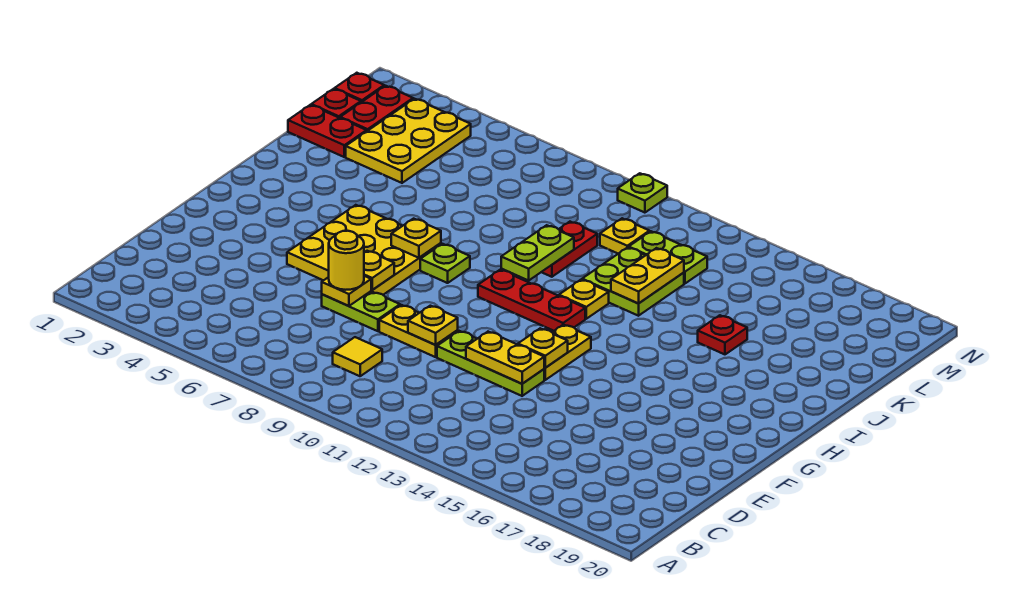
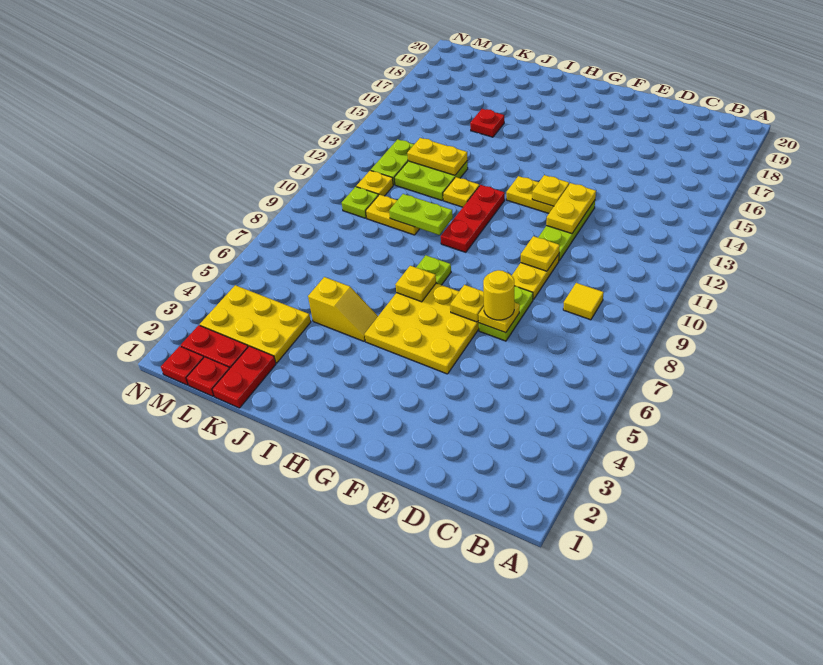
none -> yellow 1x2 slope [308,277,378,341]
red 1x2 plate [542,222,597,277] -> yellow 1x2 plate [366,195,420,235]
lime 1x1 plate [618,173,667,213] -> lime 1x1 plate moved to [342,187,378,218]

